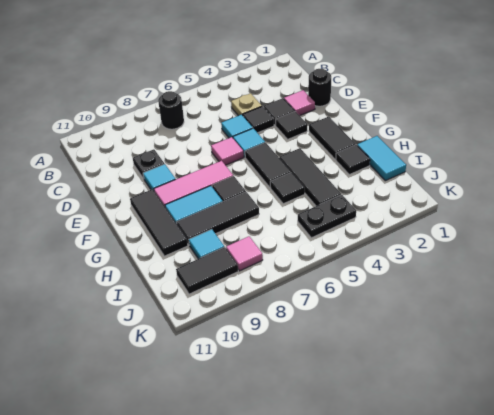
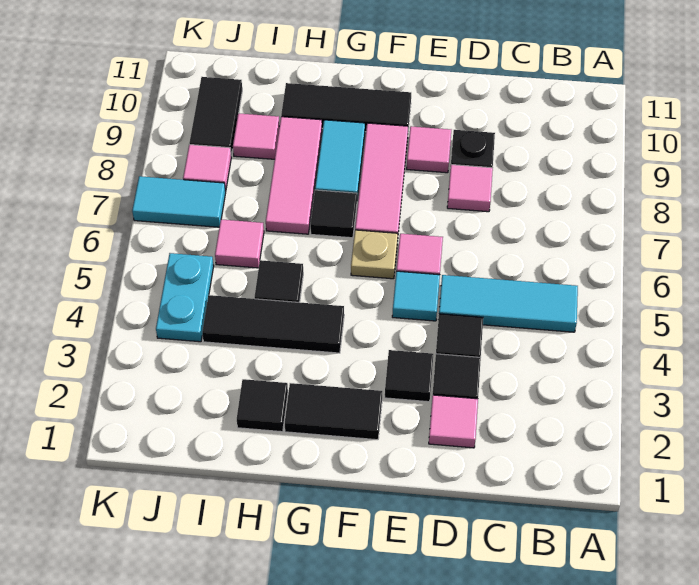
black 1x1 round brick [158,91,184,129] -> none
tan 1x1 plate [231,93,262,116] -> tan 1x1 plate moved to [351,230,398,279]
black 1x1 round brick [308,69,331,106] -> none
cyan 1x1 tile [221,115,253,138] -> cyan 1x3 tile [439,275,578,332]
none -> pink 1x1 tile [447,165,493,212]
cyan 1x1 tile [143,164,176,190] -> pink 1x1 tile [407,126,451,173]
black 1x2 tile [245,143,291,187] -> none
cyan 1x2 tile [357,136,406,181] -> cyan 1x2 tile moved to [132,176,226,227]
black 1x3 tile [177,192,259,245] -> pink 1x3 tile [266,117,322,234]
none -> pink 1x1 tile [215,219,264,268]
cyan 1x1 tile [189,229,224,259] -> pink 1x1 tile [233,113,279,159]
black 1x2 plate [298,195,356,238] -> cyan 1x2 plate [156,253,214,342]

